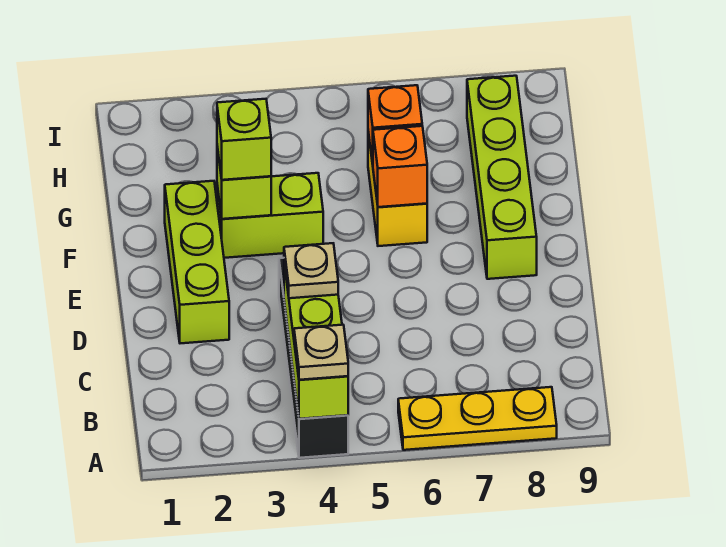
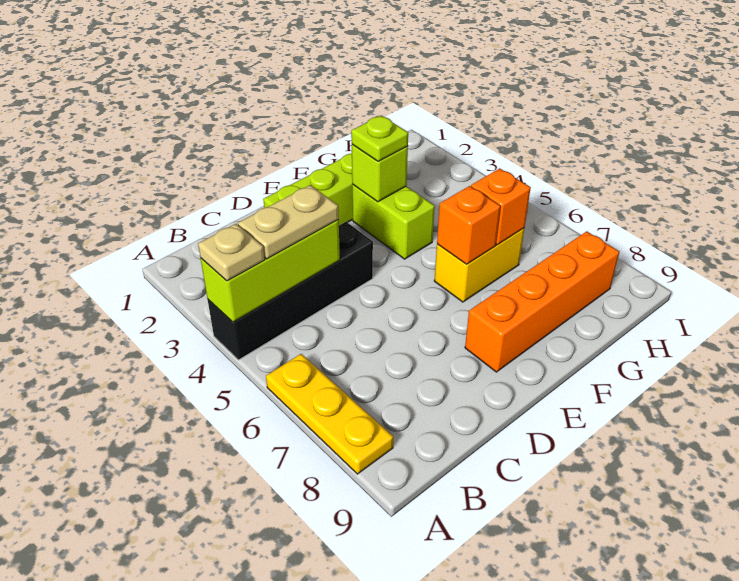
tan 1x1 plate [284,243,338,298] -> tan 1x2 plate [238,185,339,259]
lime 1x4 brick [467,76,537,279] -> orange 1x4 brick [465,231,619,372]
lime 1x1 brick [217,99,271,180] -> lime 1x1 plate [351,115,408,161]

